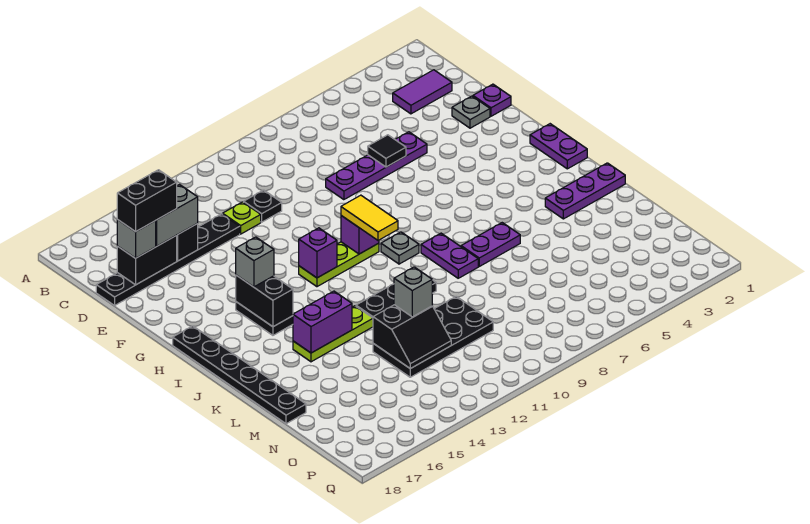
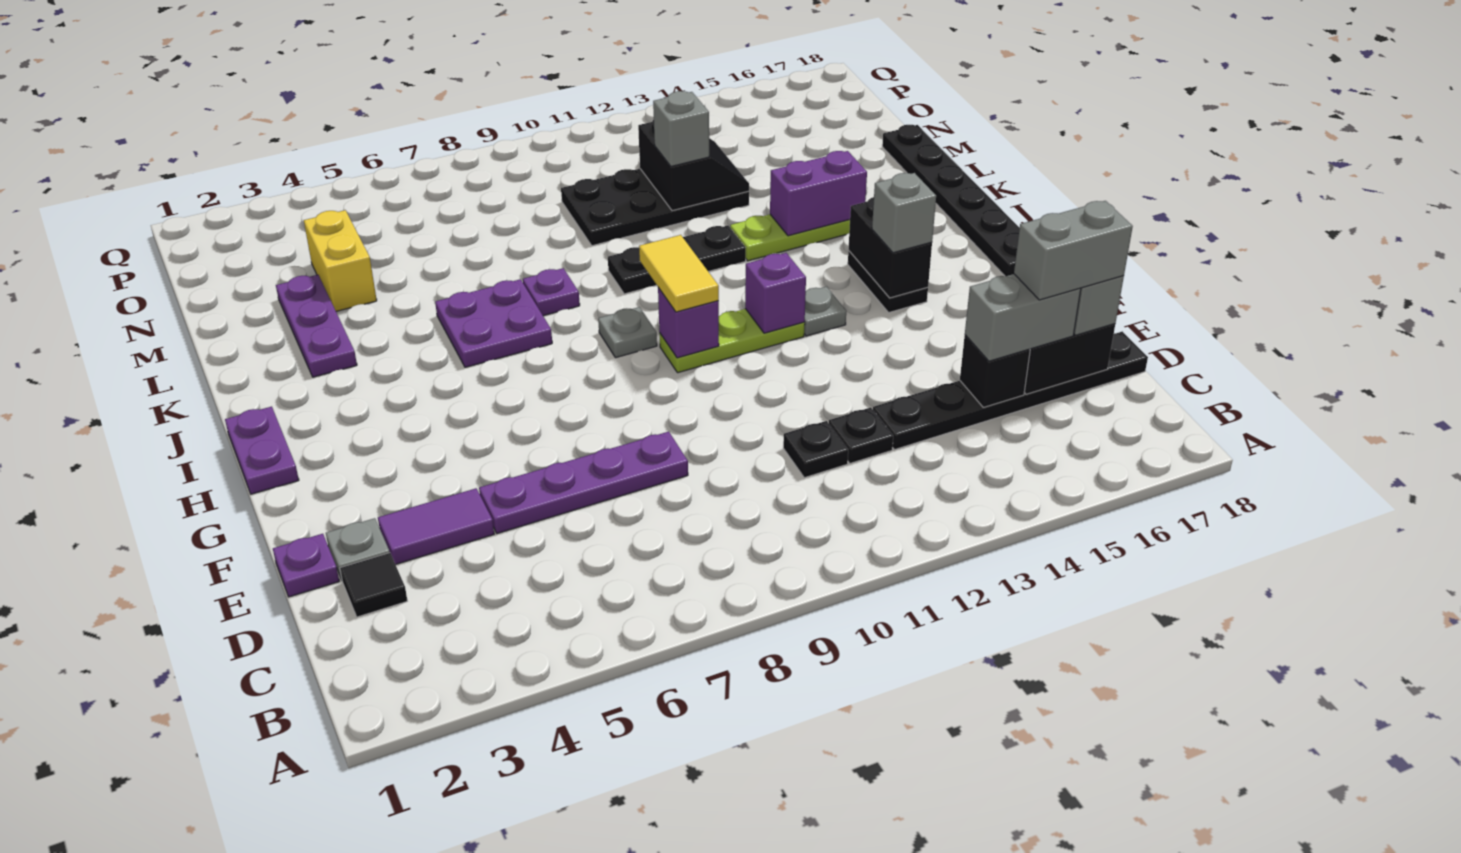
purple 1x2 tile [393,70,452,114] -> purple 1x2 tile moved to [378,488,494,564]
lime 1x1 plate [223,202,261,234] -> black 1x1 plate [829,407,893,463]
black 1x2 brick [117,170,177,232] -> grey 1x2 brick [1014,201,1133,300]
black 1x1 tile [368,135,406,167] -> black 1x1 tile moved to [340,553,407,617]
none -> grey 1x1 plate [804,287,846,336]
purple 1x2 plate [421,233,478,278] -> purple 1x1 plate [523,268,580,316]
purple 1x3 plate [545,163,625,219] -> purple 1x3 plate turned to [276,275,357,377]
purple 1x2 plate [461,223,520,266] -> purple 2x2 plate [435,279,552,367]
none -> yellow 1x2 brick [304,210,377,311]
black 2x2 slope [373,305,451,369] -> black 2x2 slope turned to [638,120,749,211]

